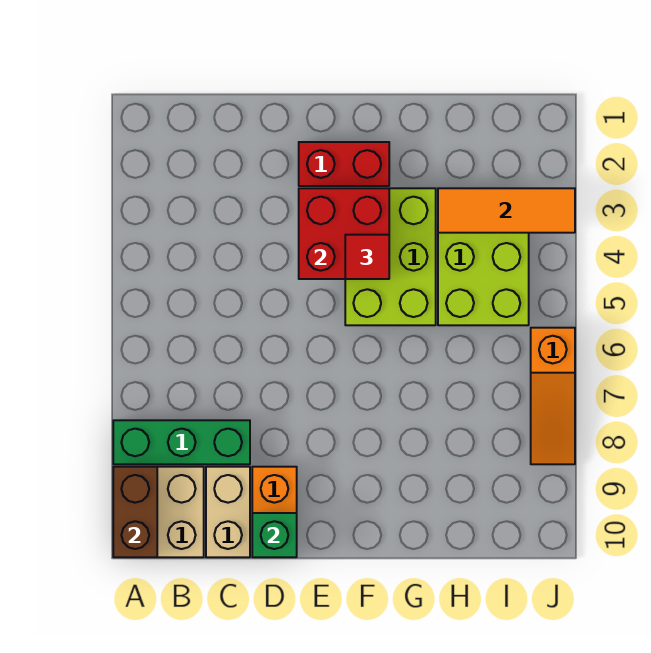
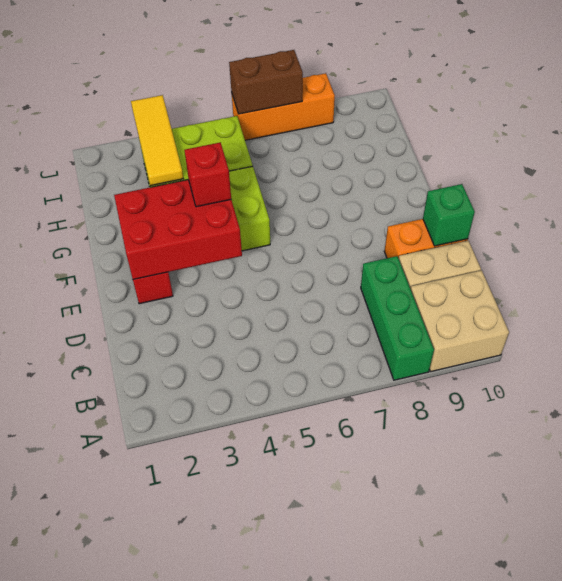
brown 1x2 brick [113,467,157,557] -> brown 1x2 brick moved to [229,50,303,114]
red 2x2 brick [299,188,389,279] -> red 2x3 brick [114,180,242,279]
red 1x1 tile [345,235,389,279] -> red 1x1 brick [184,142,231,207]
orange 1x3 tile [438,188,575,233] -> yellow 1x3 tile [131,95,183,186]
orange 1x3 slope [531,328,575,464] -> orange 1x3 brick [232,73,335,140]

